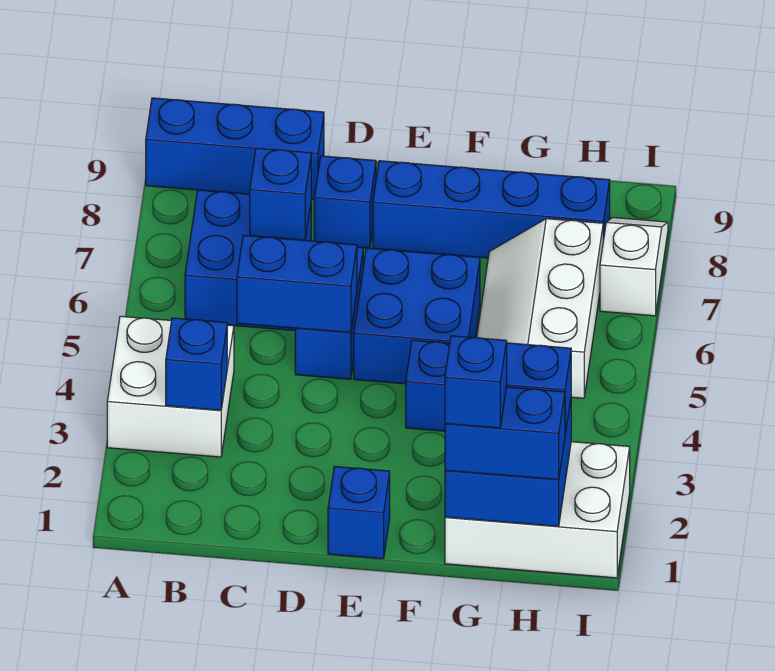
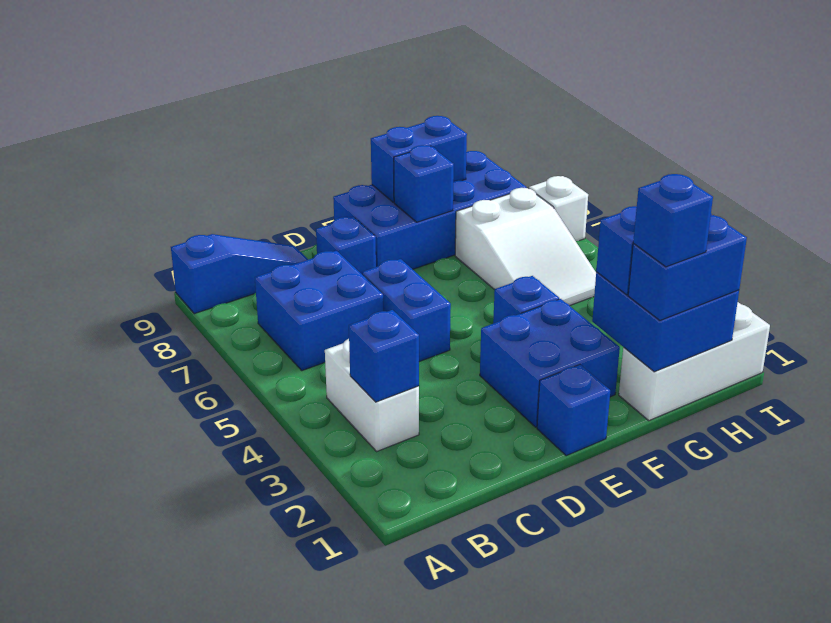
white 2x2 brick [107,316,234,457] -> white 1x2 brick [325,339,419,451]
blue 1x3 brick [146,98,324,199] -> blue 1x3 slope [171,234,308,314]
blue 1x2 brick [237,235,357,333] -> blue 1x2 brick moved to [371,116,467,202]
blue 1x1 brick [250,148,311,240] -> blue 1x1 brick moved to [394,145,454,222]
blue 2x2 brick [354,248,480,384] -> blue 2x2 brick moved to [480,299,620,427]
blue 1x4 brick [373,161,610,258] -> blue 2x4 brick [333,151,527,269]
white 2x3 brick [445,442,630,578] -> white 1x3 brick [619,302,770,421]
white 2x3 slope [477,219,603,398] -> white 2x3 slope turned to [455,188,596,306]

